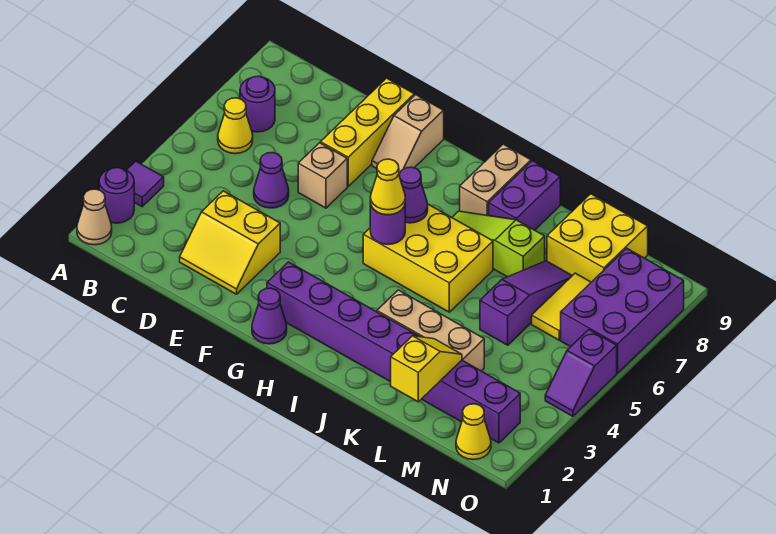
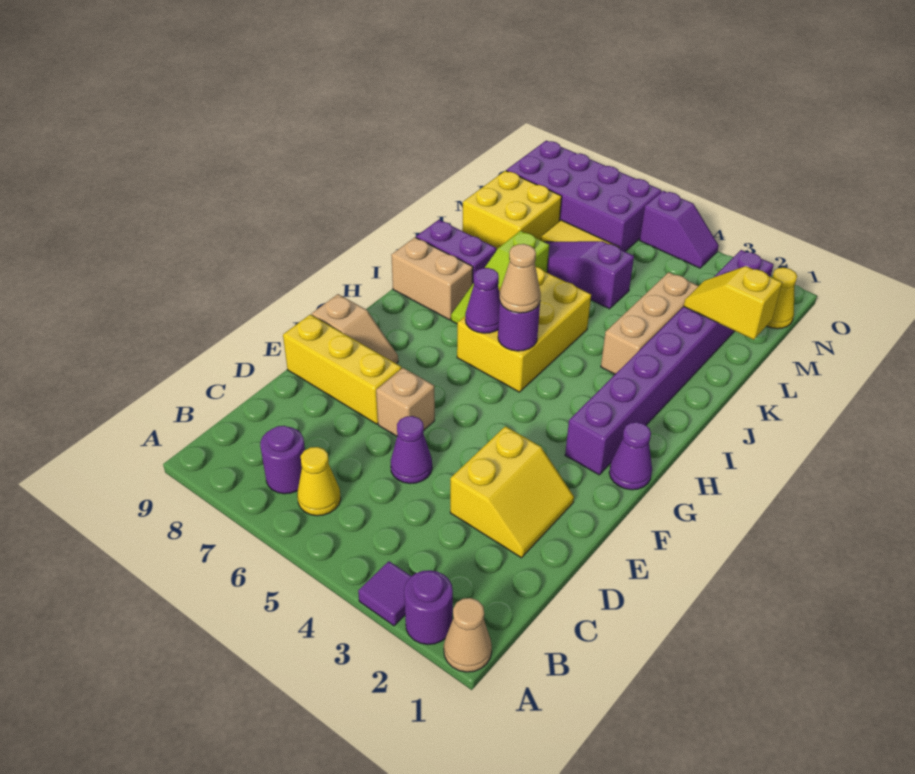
yellow 1x1 cone [370,159,405,215] -> tan 1x1 cone [500,244,541,313]
purple 2x3 brick [561,248,684,373] -> purple 2x4 brick [506,141,661,251]

